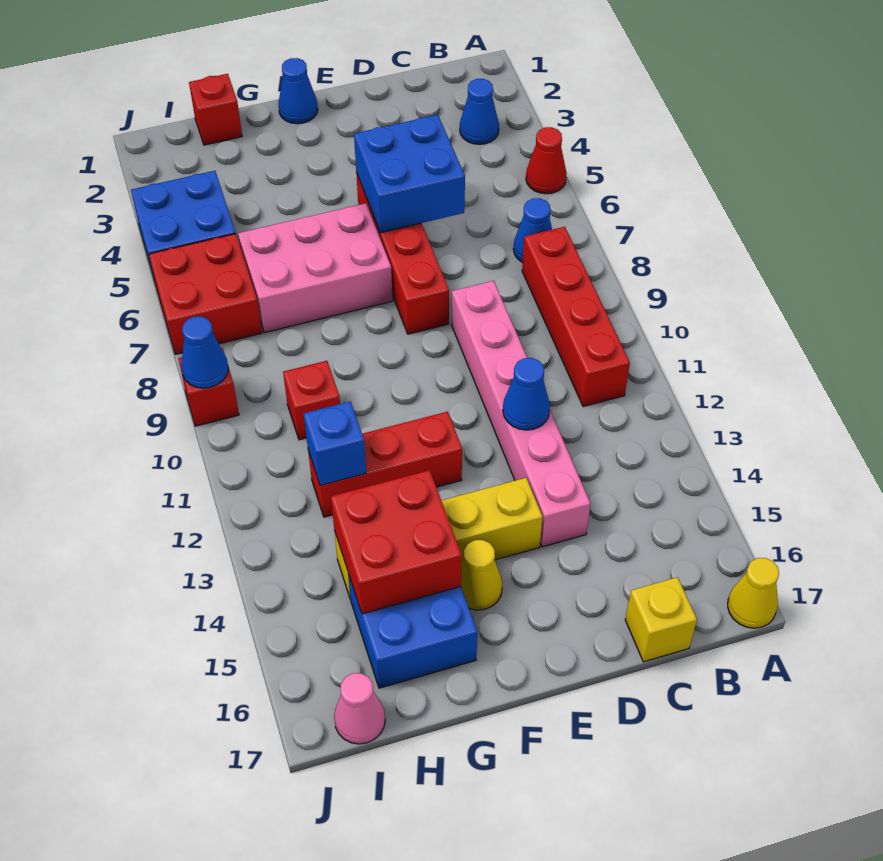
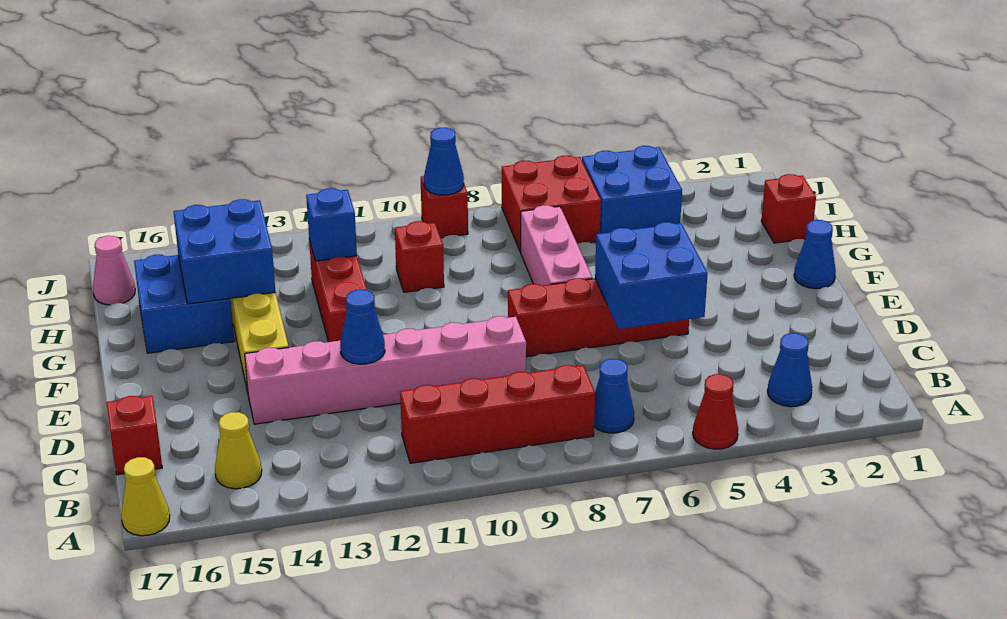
yellow 1x1 brick [625,577,697,662] -> red 1x1 brick [106,396,162,475]
pink 2x3 brick [238,203,393,333] -> pink 1x3 brick [521,205,592,286]
yellow 1x1 cone [461,540,502,610] -> yellow 1x1 cone moved to [215,412,262,489]
red 2x2 brick [331,470,462,614] -> blue 2x2 brick [173,199,275,304]

